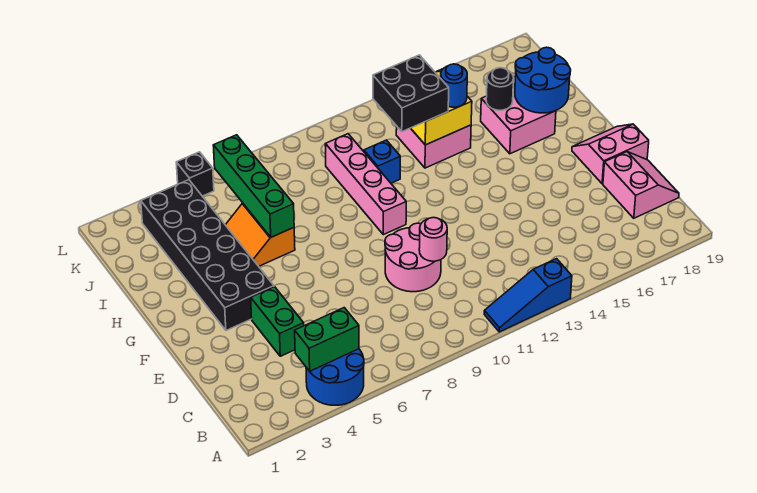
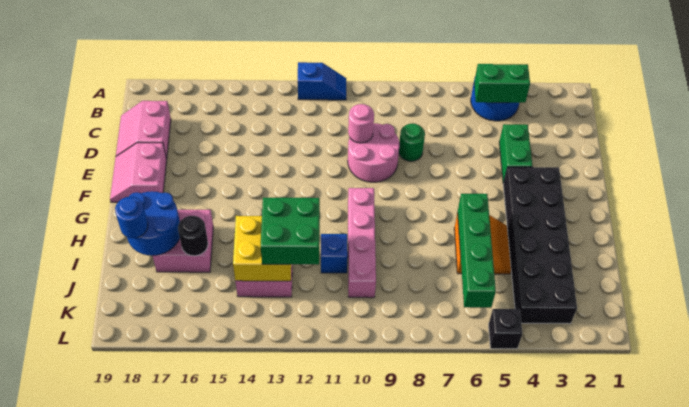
blue 1x3 slope [484,259,572,332] -> blue 1x2 slope [298,62,346,100]
none -> green 1x1 round brick [399,124,425,161]
pink 2x2 slope [572,124,649,184] -> pink 2x2 slope turned to [110,142,167,202]
black 2x2 brick [373,55,449,132] -> green 2x2 brick [261,198,320,265]
blue 1x1 round brick [441,64,467,107] -> blue 1x1 round brick moved to [115,197,148,238]

